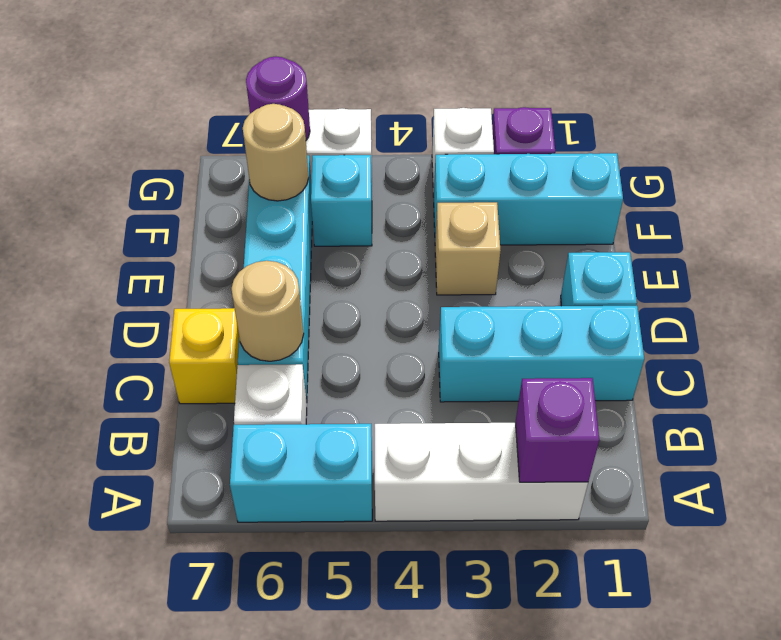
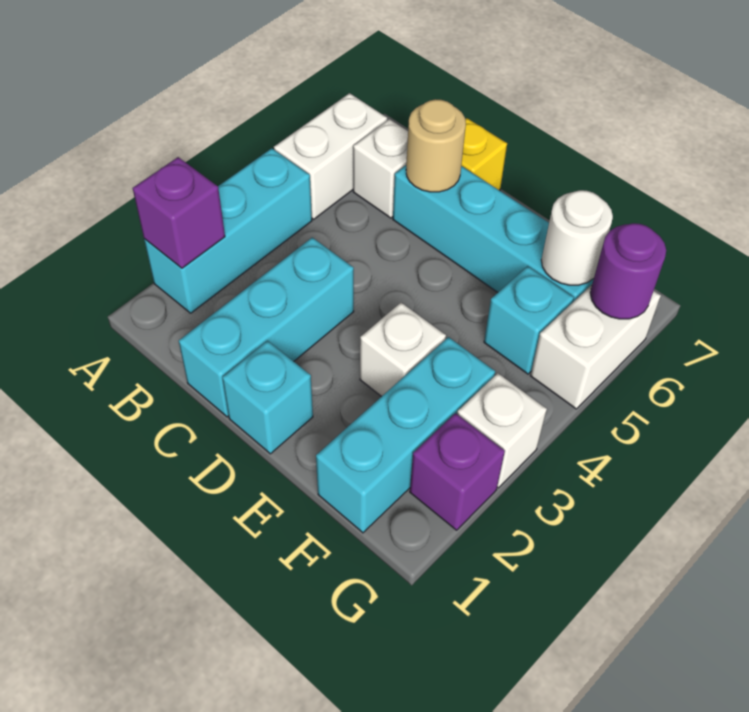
white 1x3 brick [375,423,588,521] -> cyan 1x3 brick [144,148,312,313]
cyan 1x2 brick [230,424,372,522] -> white 1x2 brick [274,93,387,219]
tan 1x1 brick [435,202,501,295] -> white 1x1 brick [360,303,446,397]
tan 1x1 round brick [243,104,309,201] -> white 1x1 round brick [541,190,613,285]

